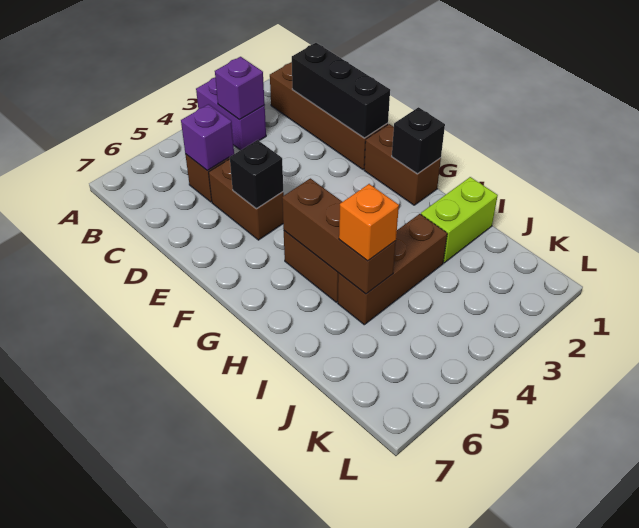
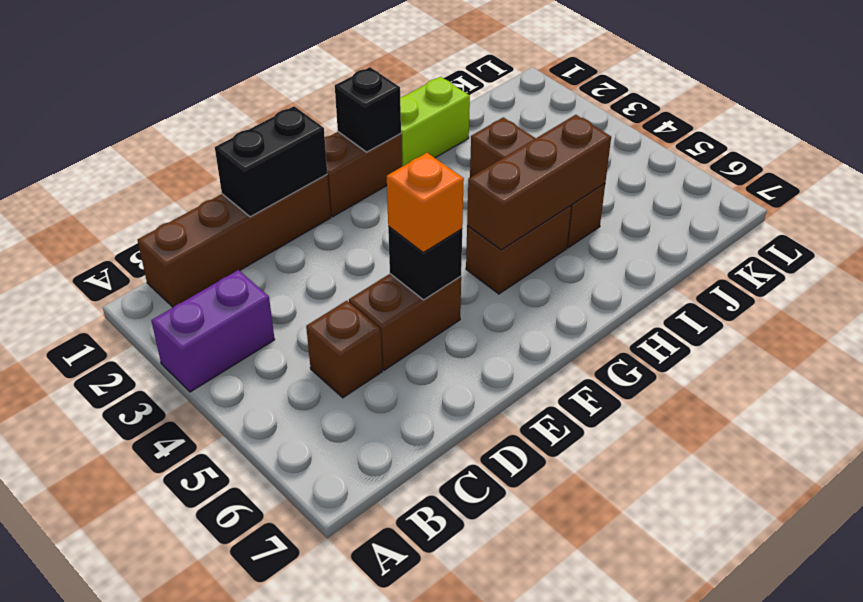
purple 1x1 brick [215,57,265,120] -> none
black 1x3 brick [292,43,390,138] -> black 1x2 brick [215,106,327,217]
purple 1x1 brick [181,104,234,171] -> none
lime 1x2 brick [421,177,498,263] -> lime 1x2 brick turned to [400,77,470,167]
orange 1x1 brick [339,184,399,261] -> orange 1x1 brick moved to [387,153,464,252]

